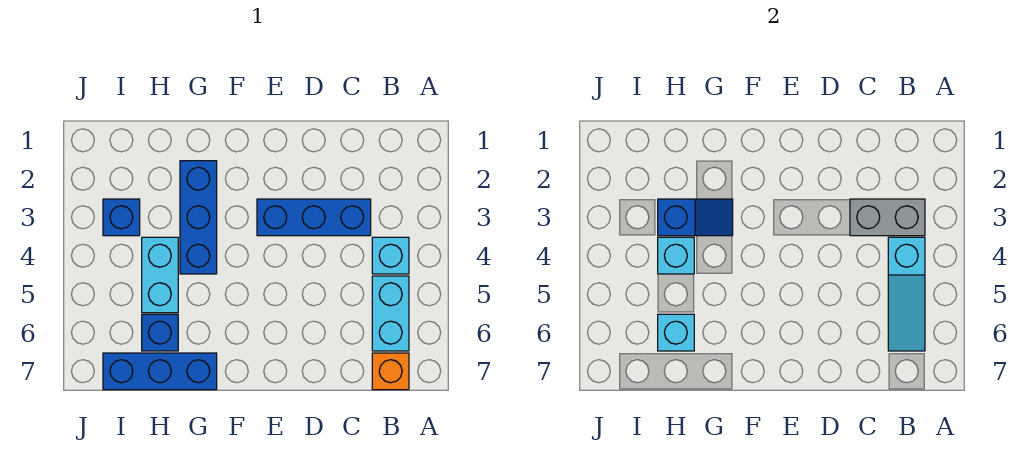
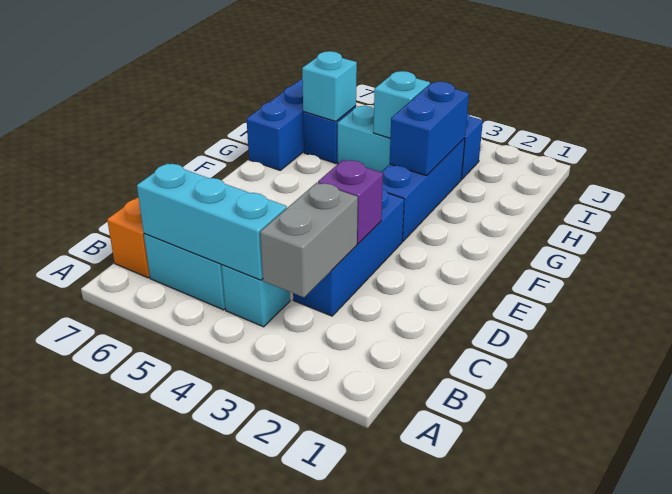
cyan 1x3 slope [888,237,925,351] -> cyan 1x3 brick [137,163,287,280]
none -> purple 1x1 brick [318,160,383,244]
blue 1x3 brick [180,161,217,274] -> blue 1x3 brick turned to [381,138,465,241]
blue 1x2 slope [658,199,733,236] -> blue 1x2 brick [390,82,469,176]

